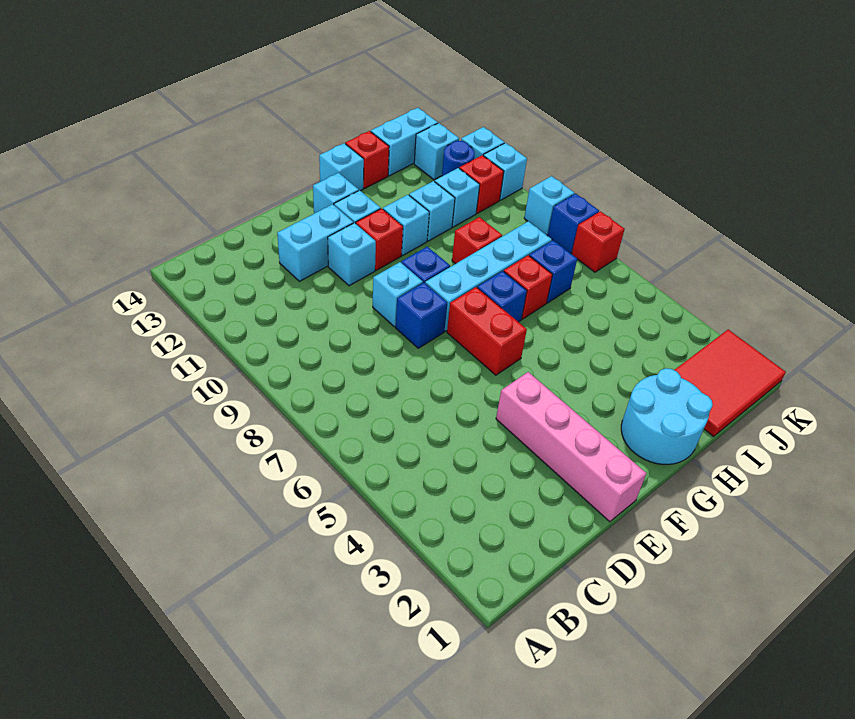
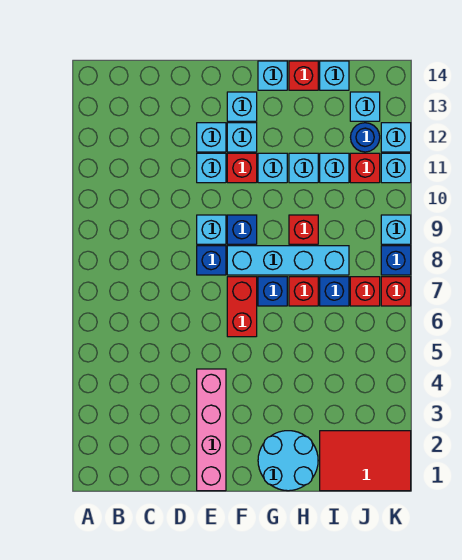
cyan 1x2 brick [277,204,353,281] -> cyan 1x1 brick [197,123,226,152]
cyan 1x2 brick [371,108,438,176] -> cyan 1x1 brick [320,61,349,90]
none -> red 1x1 brick [350,277,380,306]

